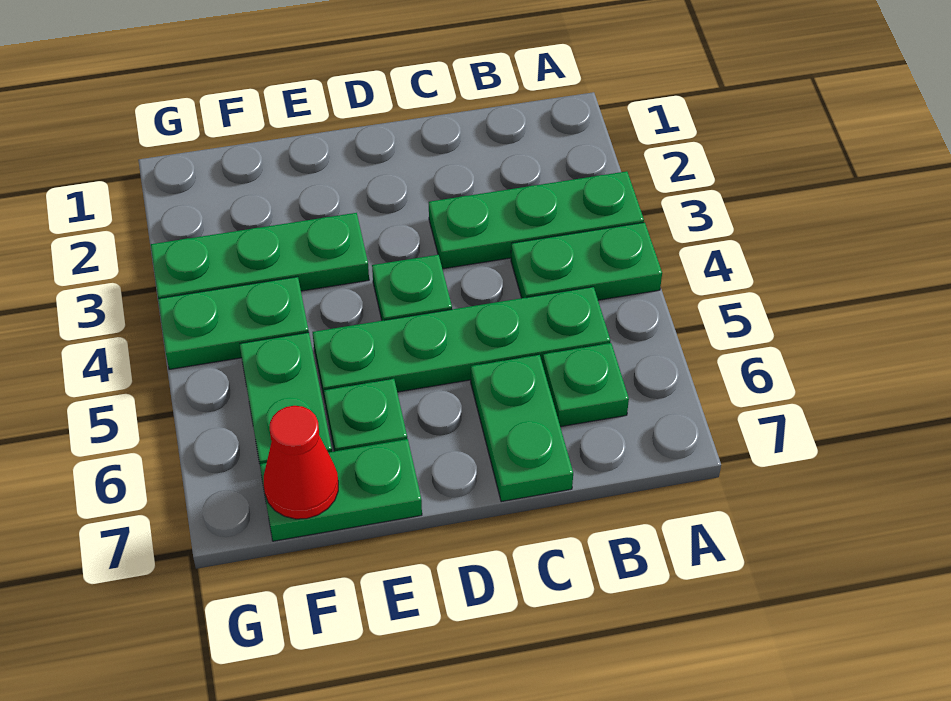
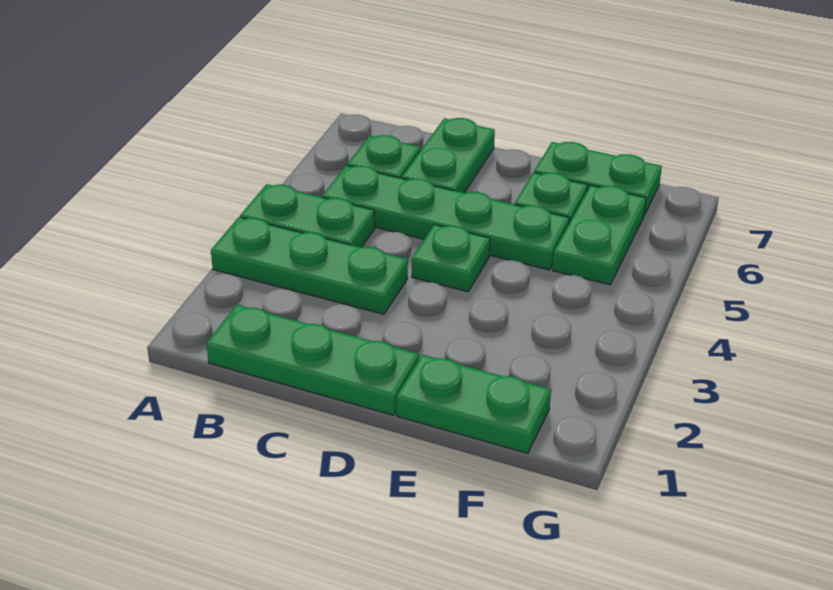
green 1x3 plate [151,213,369,298] -> green 1x3 plate moved to [206,305,419,415]
green 1x2 plate [158,277,309,369] -> green 1x2 plate moved to [397,355,551,453]
red 1x1 cone [264,406,338,519] -> none

